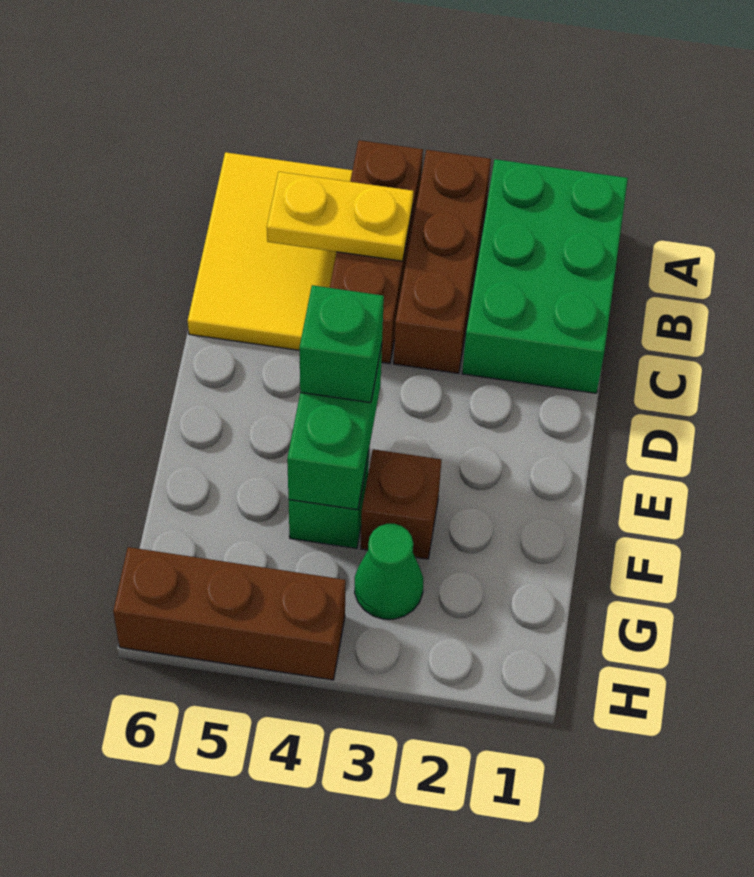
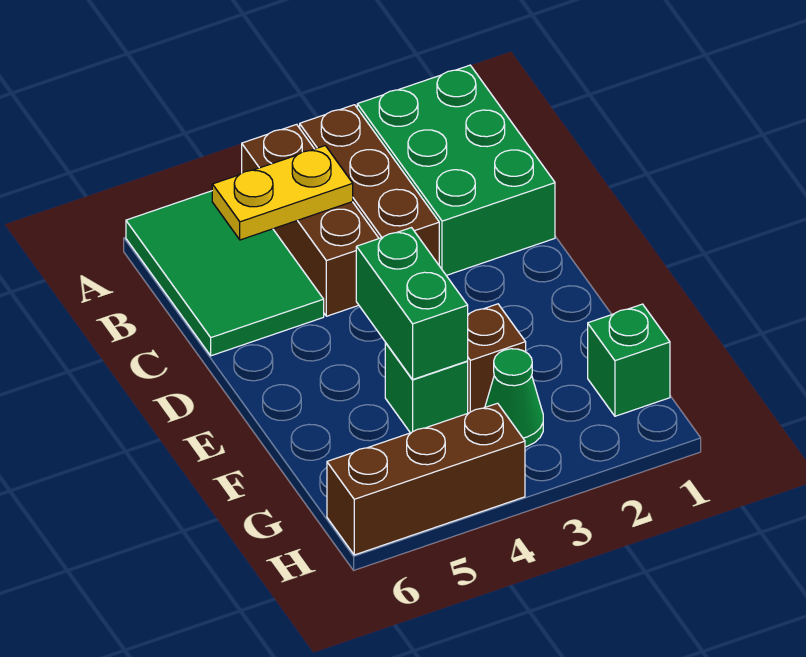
yellow 2x3 tile [188,152,352,350] -> green 2x3 tile [126,191,324,356]
green 1x1 brick [299,285,384,403] -> green 1x1 brick moved to [588,304,670,416]

